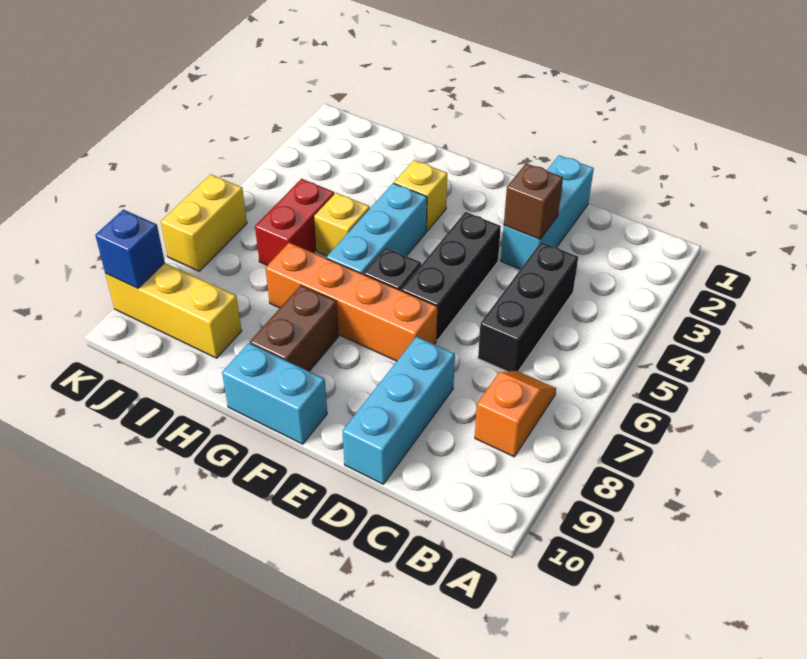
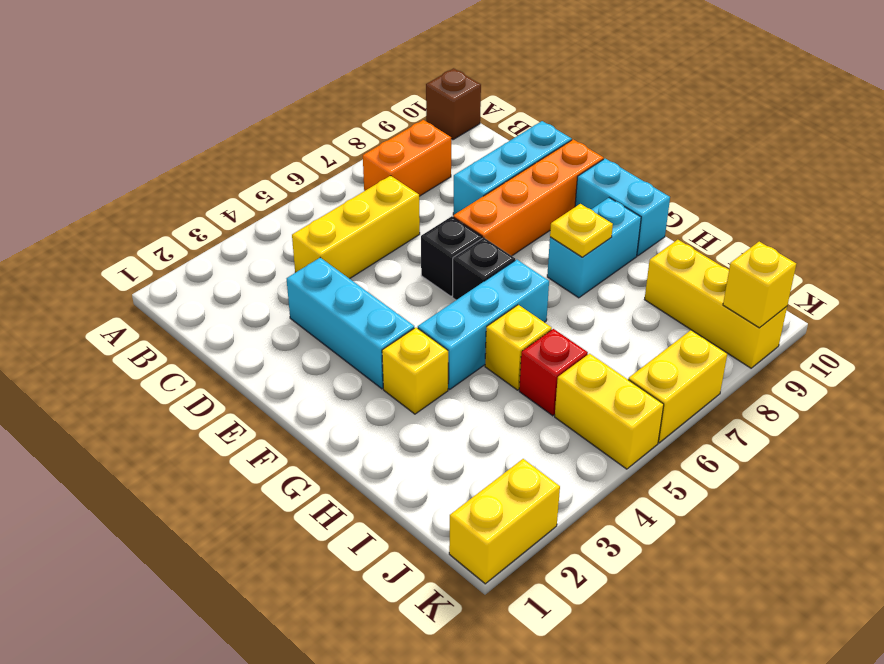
orange 1x2 slope [475,371,556,457] -> orange 1x2 brick [363,120,451,196]
black 1x3 brick [478,242,578,372] -> yellow 1x3 brick [292,176,420,279]
cyan 1x3 brick [501,155,594,269] -> cyan 1x3 brick turned to [287,258,414,389]
brown 1x1 brick [504,163,563,239] -> brown 1x1 brick moved to [426,68,481,140]
black 1x3 brick [401,212,501,340] -> black 1x1 brick [421,216,482,296]
orange 1x4 brick [265,243,437,361] -> orange 1x4 brick turned to [453,139,604,256]
brown 1x2 brick [250,285,339,371] -> cyan 1x2 brick [547,198,641,298]
none -> yellow 1x1 plate [550,204,613,257]
red 1x2 brick [255,179,334,265] -> red 1x1 brick [519,329,588,416]
none -> yellow 1x2 brick [555,354,664,469]
none -> yellow 1x2 brick [449,459,560,584]
blue 1x1 brick [95,210,165,288] -> yellow 1x1 brick [723,242,796,328]

